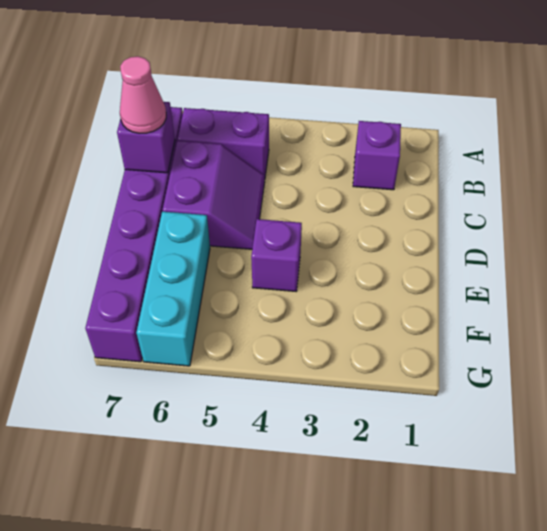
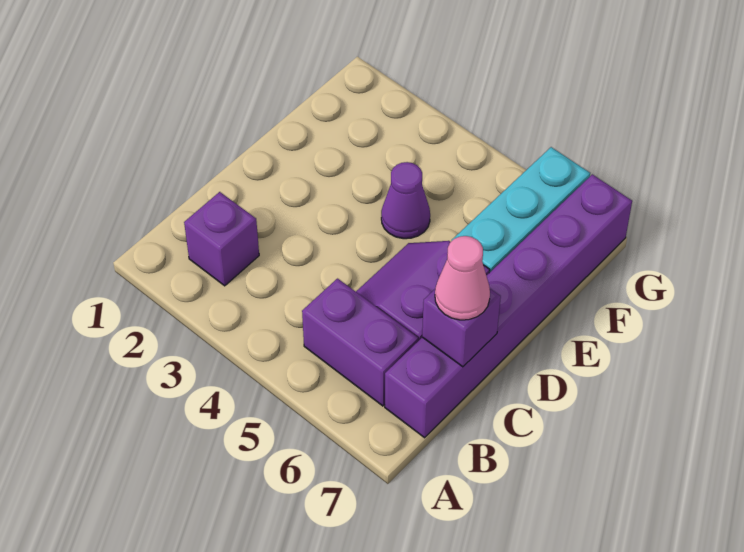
purple 1x1 brick [251,219,302,291] -> purple 1x1 cone [381,162,430,239]

